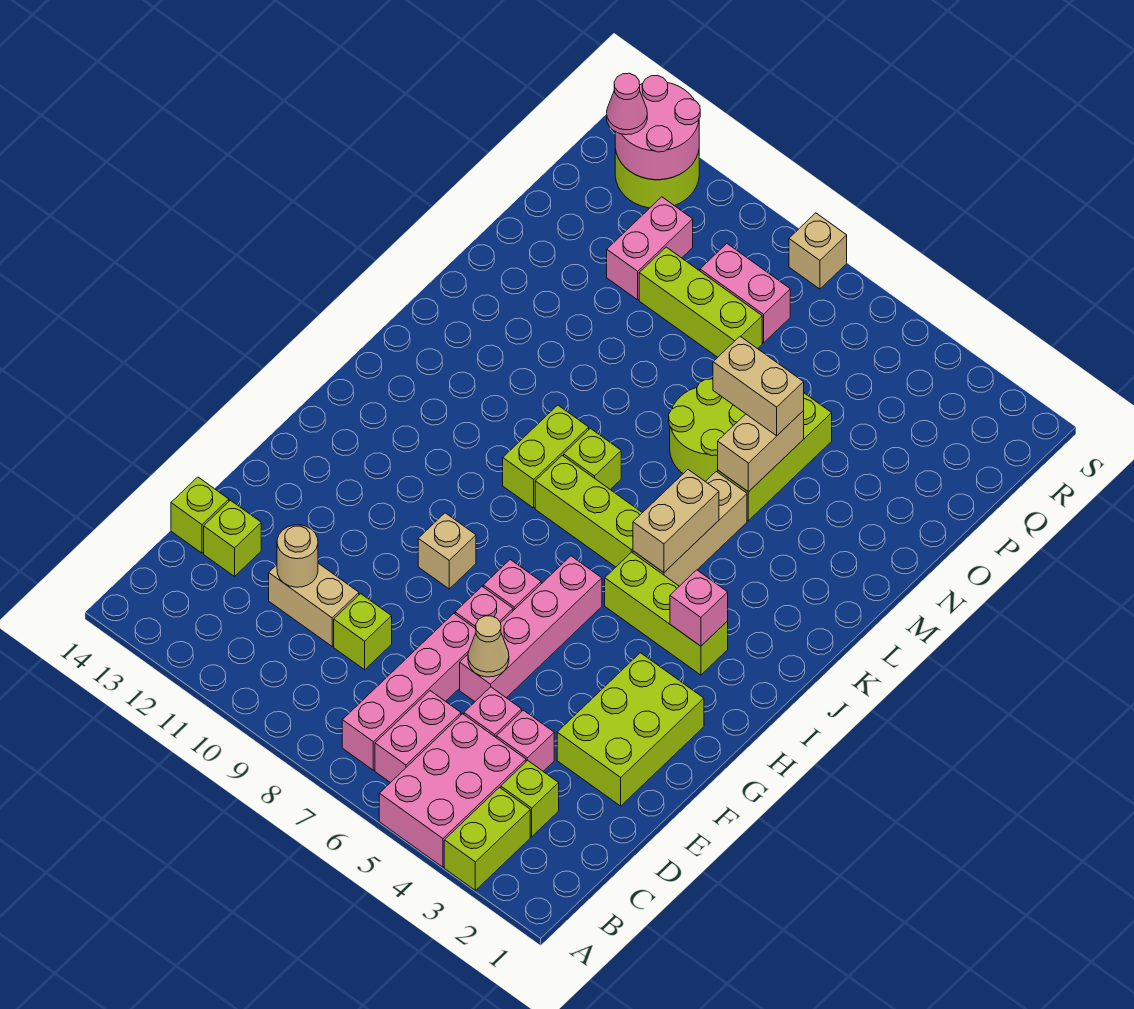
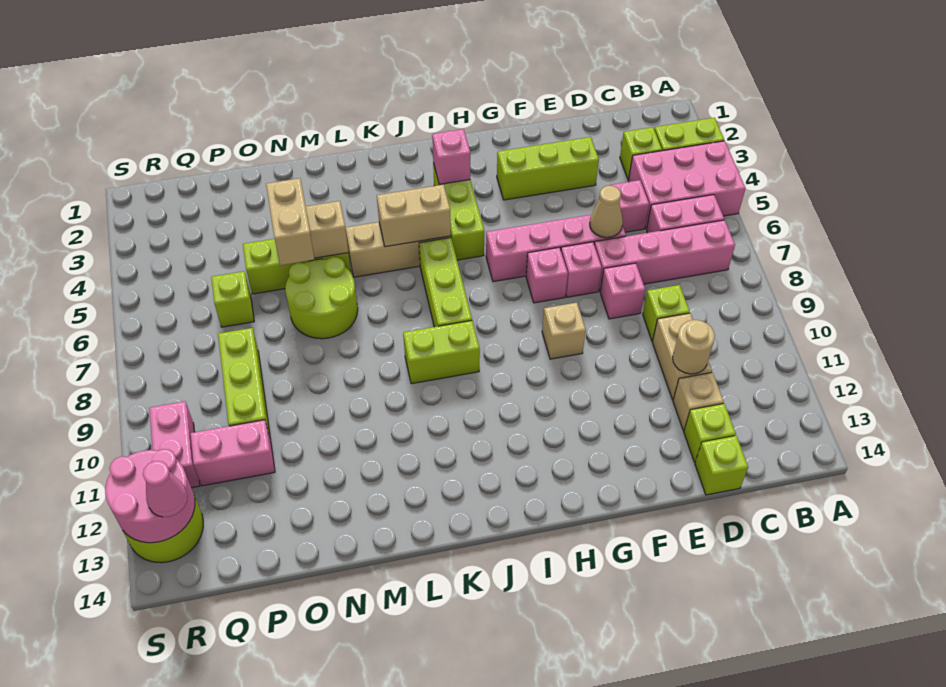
pink 1x1 brick [496,710,554,771] -> pink 1x1 brick moved to [600,263,645,319]
lime 2x3 brick [557,653,704,806] -> lime 1x3 brick [497,137,599,200]
lime 1x1 brick [564,428,621,490] -> lime 1x1 brick moved to [211,271,254,327]
pink 1x2 brick [700,244,790,343] -> pink 1x2 brick moved to [149,401,200,488]
tan 1x1 brick [789,213,847,289] -> tan 1x1 brick moved to [673,372,724,430]

